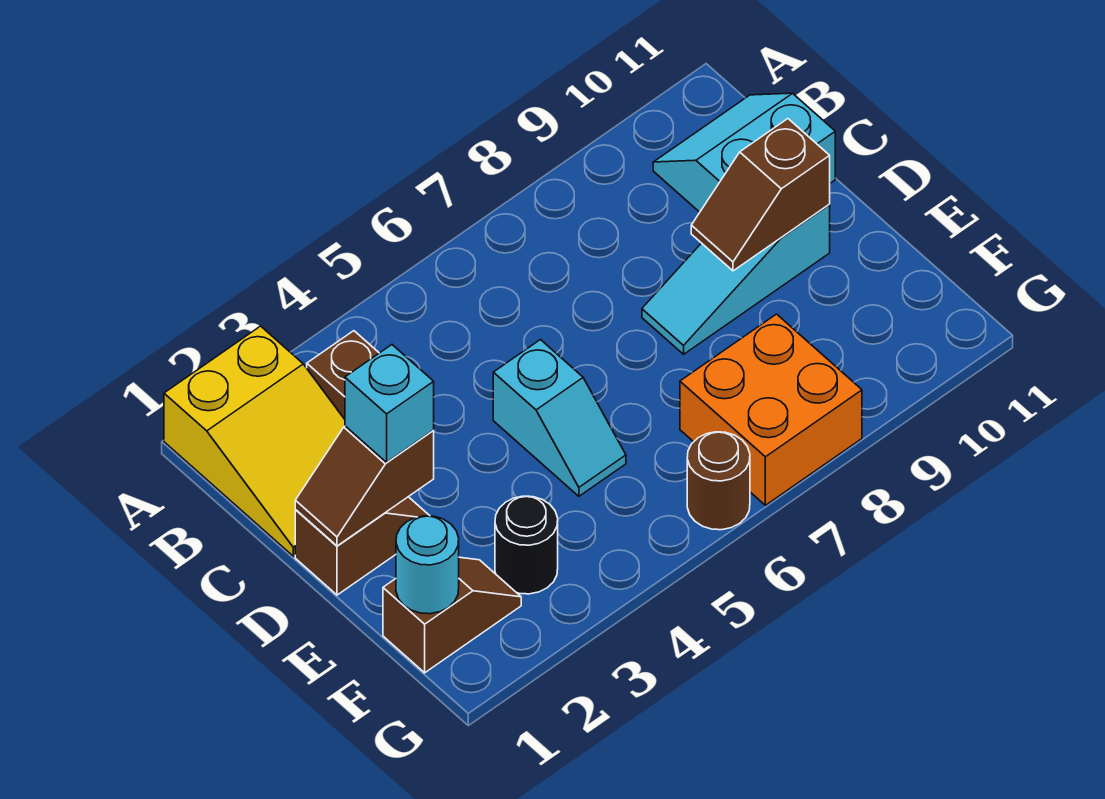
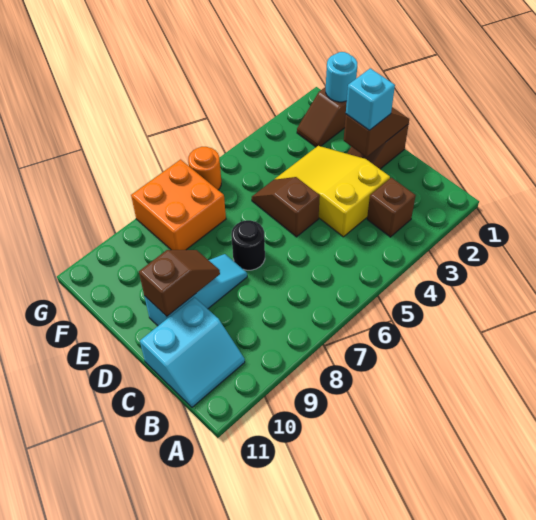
yellow 2x3 slope [164,326,345,556] -> yellow 2x3 slope moved to [275,146,390,237]
cyan 1x2 slope [493,340,626,496] -> brown 1x2 slope [252,177,320,237]
black 1x1 round brick [495,496,558,594] -> black 1x1 round brick moved to [231,220,265,270]
brown 1x1 round brick [687,432,750,530] -> orange 1x1 round brick [188,147,221,190]

